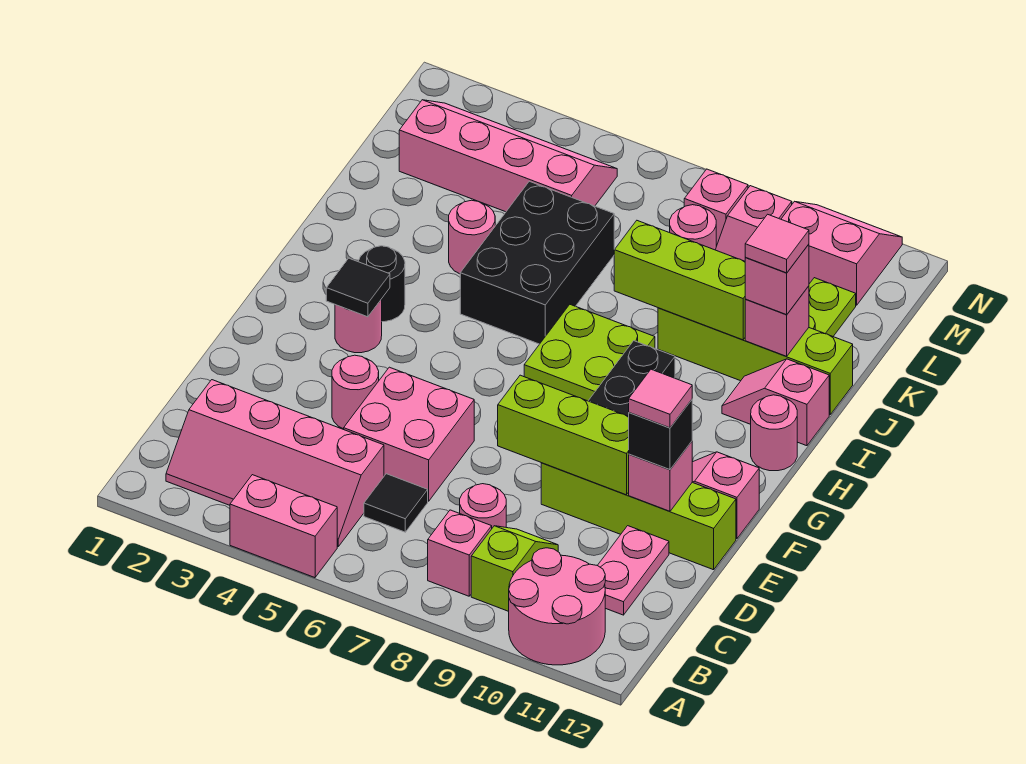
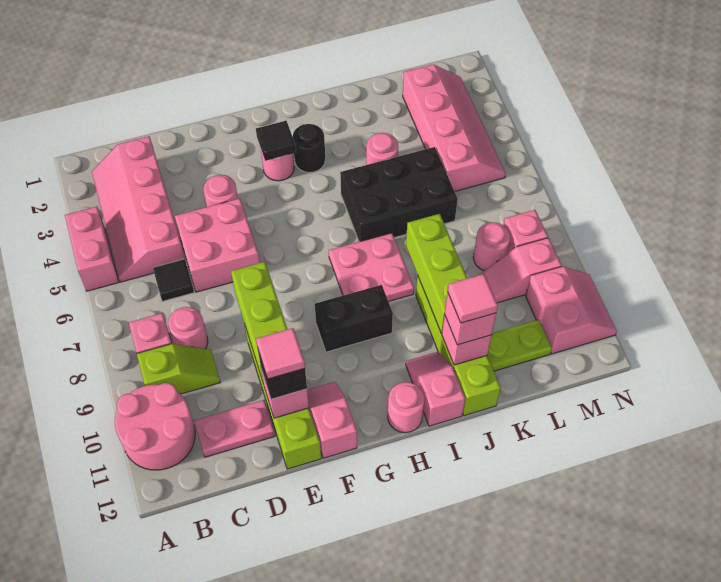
lime 2x2 plate [524,305,655,401] -> pink 2x2 plate [329,233,414,302]

